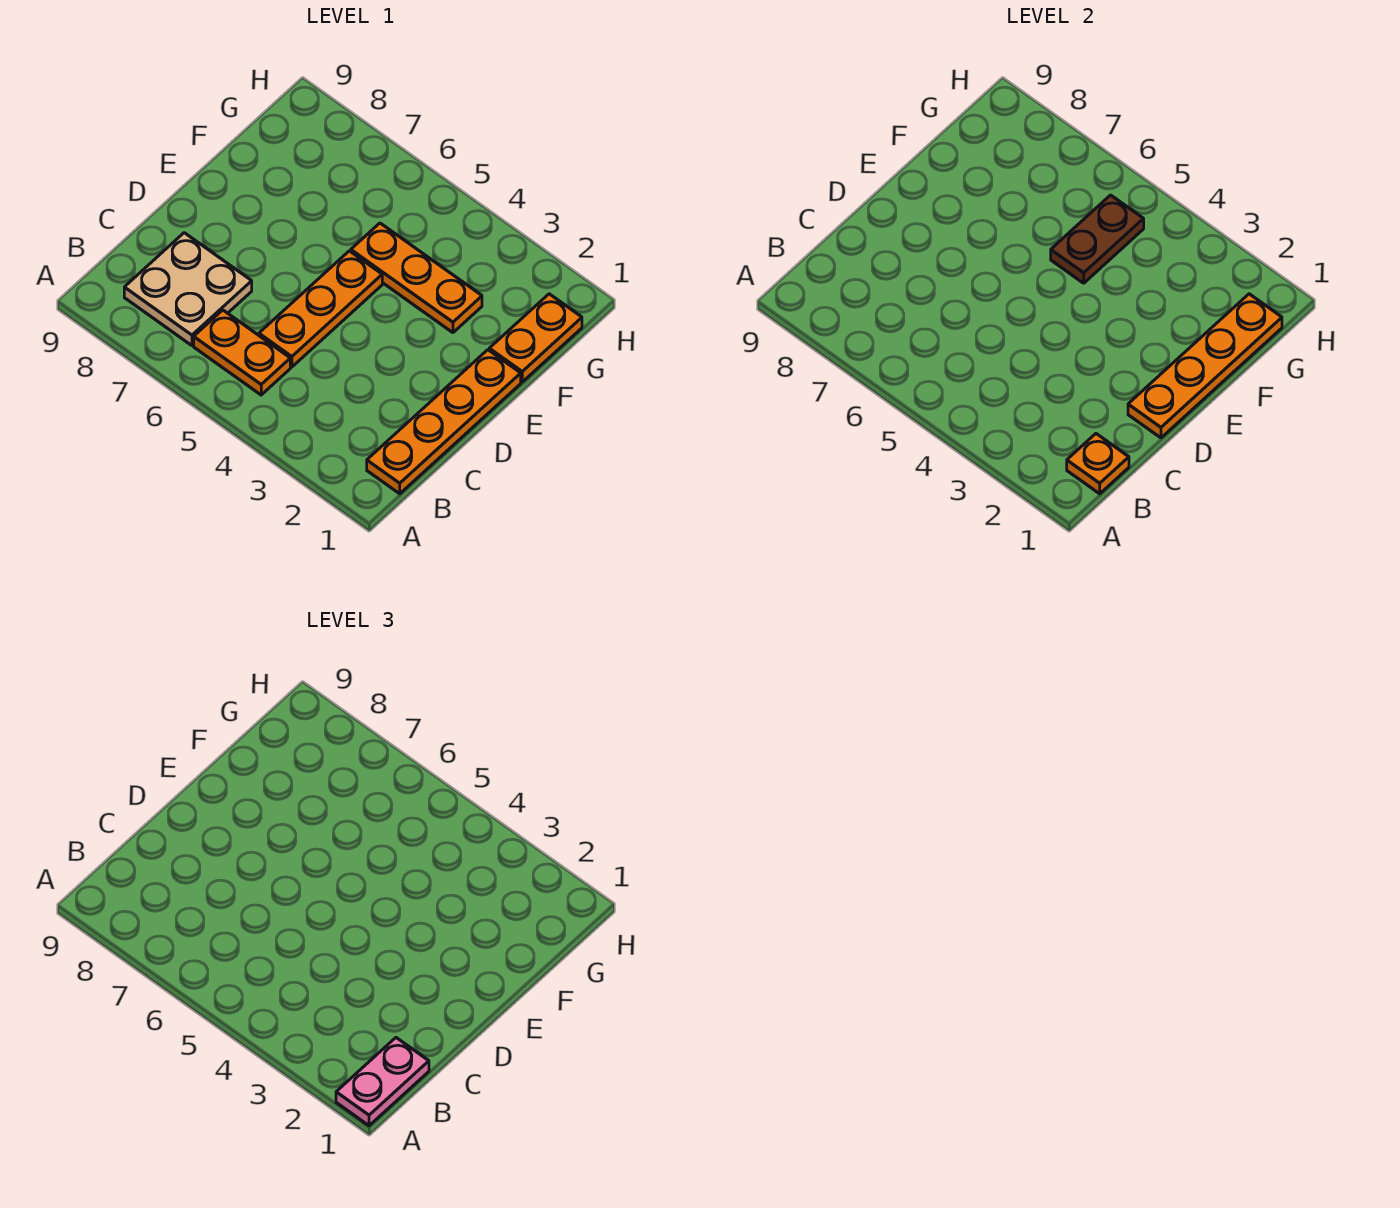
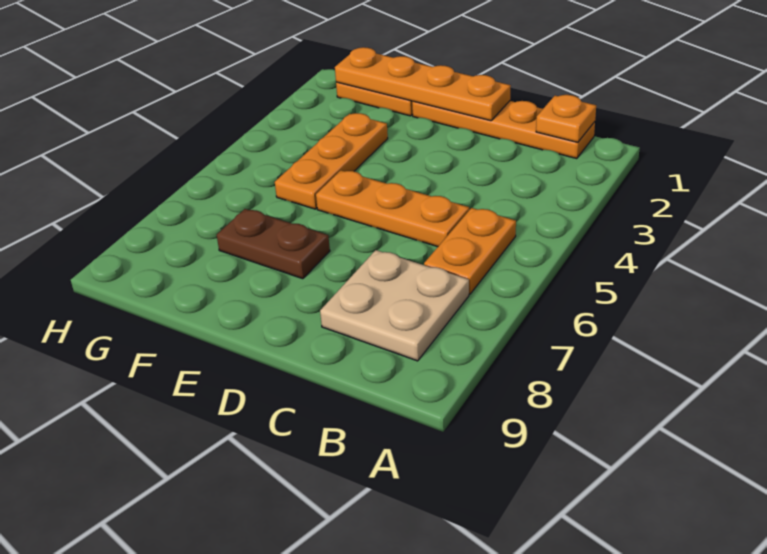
pink 1x2 plate [336,1038,429,1126] -> none
brown 1x2 plate [1051,195,1144,283] -> brown 1x2 plate moved to [217,209,330,279]

